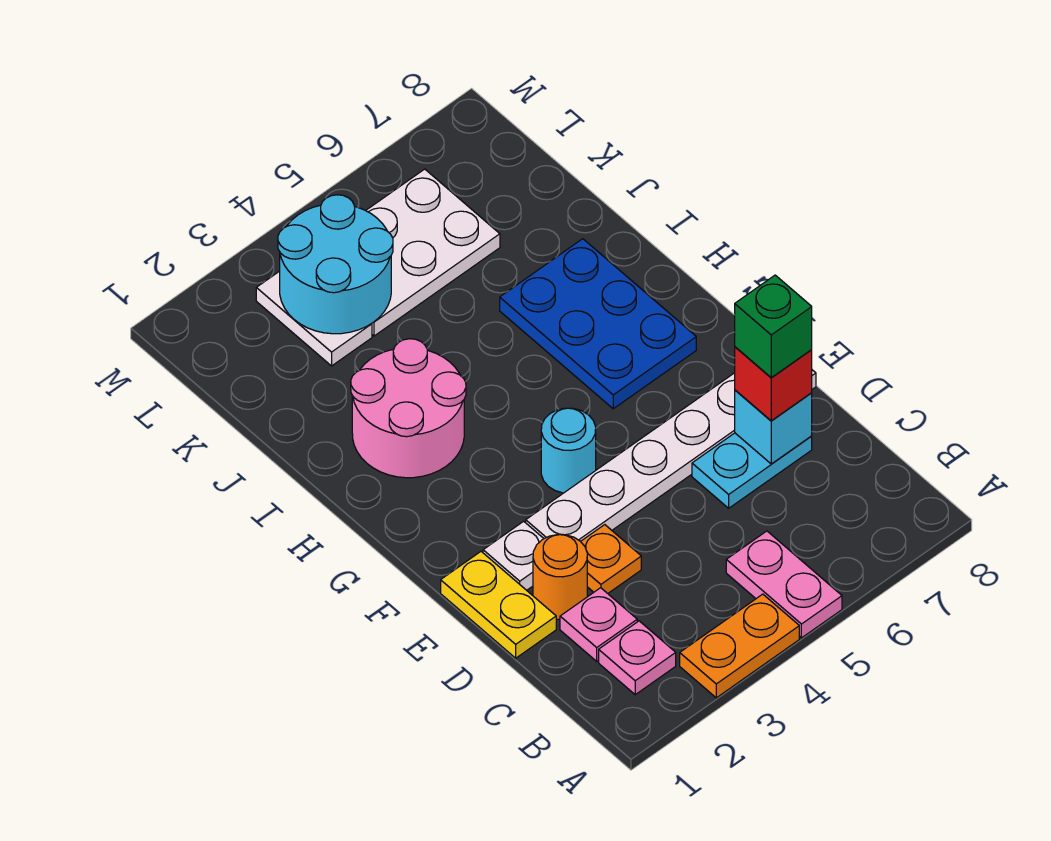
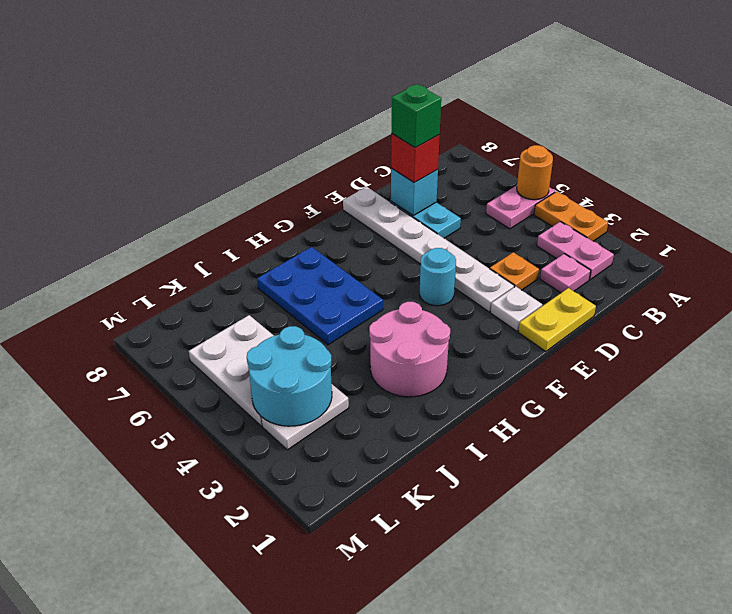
pink 1x1 plate [599,621,676,695] -> pink 1x2 plate [537,222,614,280]
orange 1x1 round brick [533,535,587,619] -> orange 1x1 round brick moved to [517,145,553,200]
blue 2x3 plate [500,239,696,409] -> blue 2x3 plate turned to [257,247,383,345]

